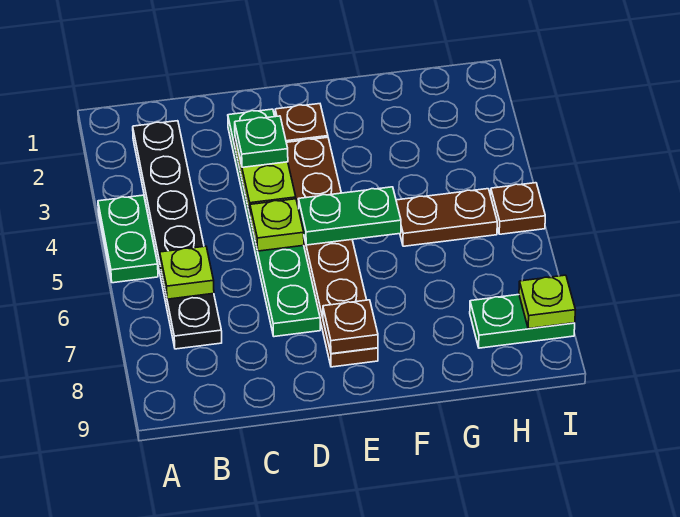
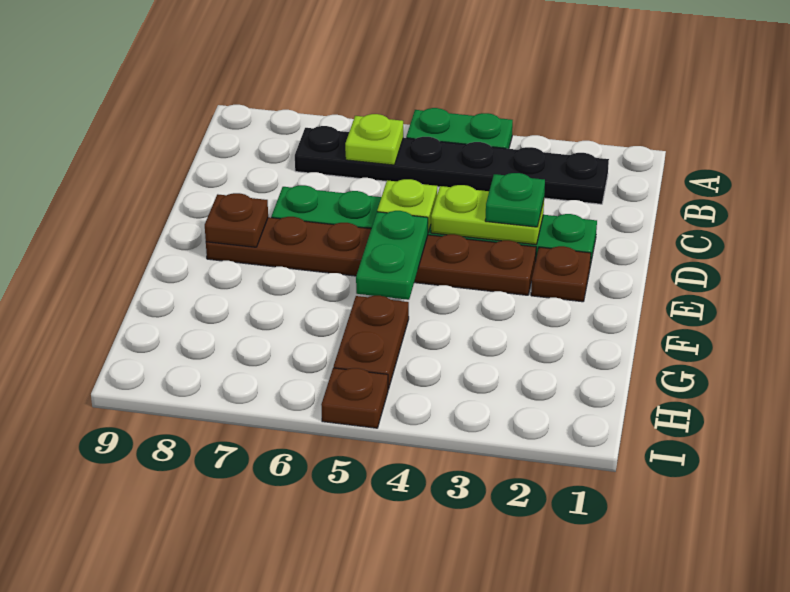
green 1x2 plate [470,295,575,348] -> none
lime 1x1 plate [519,275,575,329] -> none

